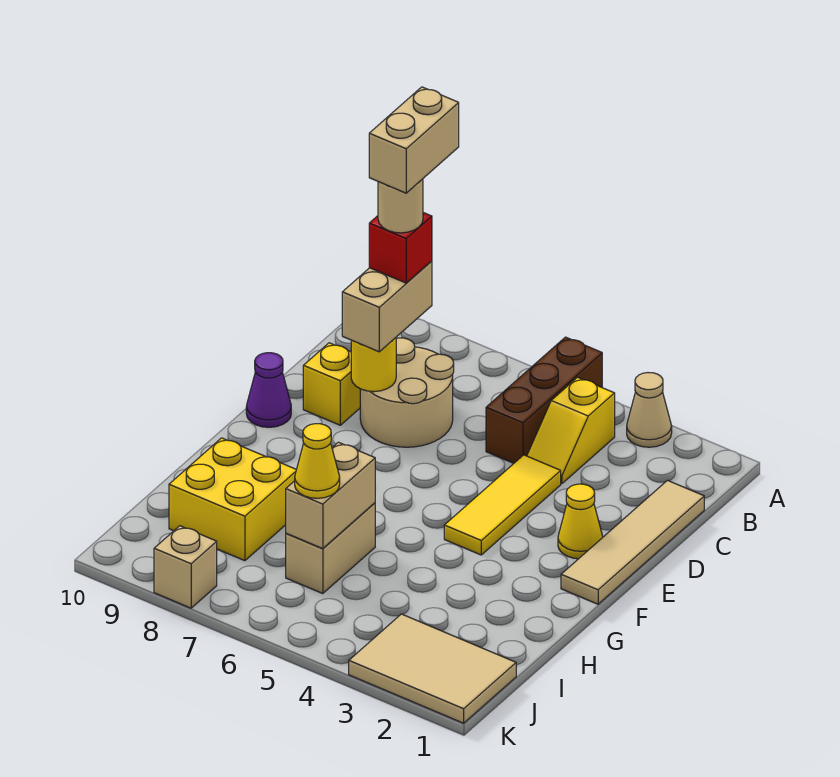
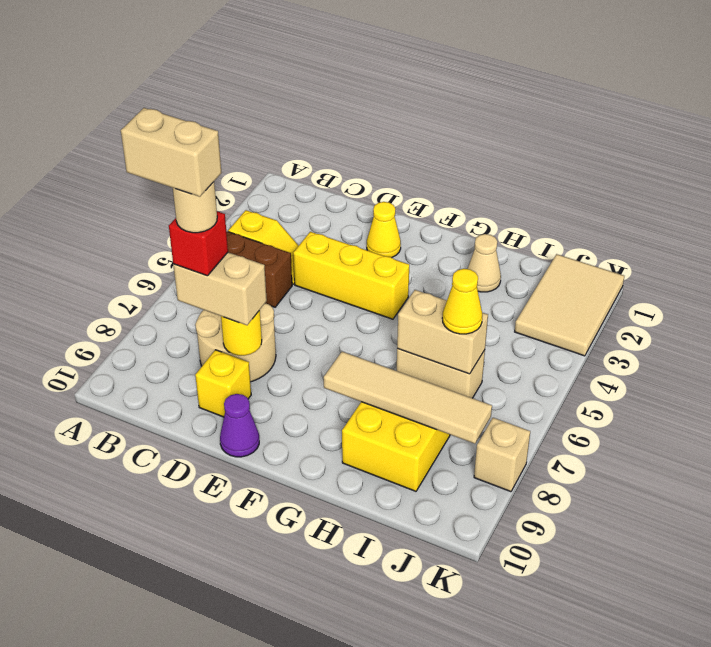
tan 1x1 cone [627,373,672,447] -> tan 1x1 cone moved to [468,234,501,292]
tan 1x4 tile [561,480,704,604] -> tan 1x4 tile moved to [324,352,492,444]
yellow 1x3 tile [444,455,561,555] -> yellow 1x3 brick [293,232,409,319]

